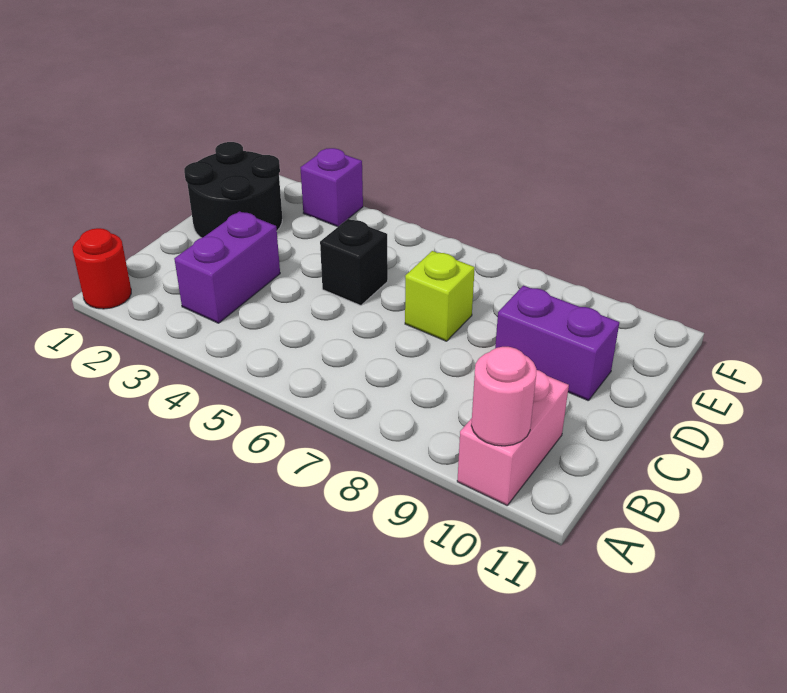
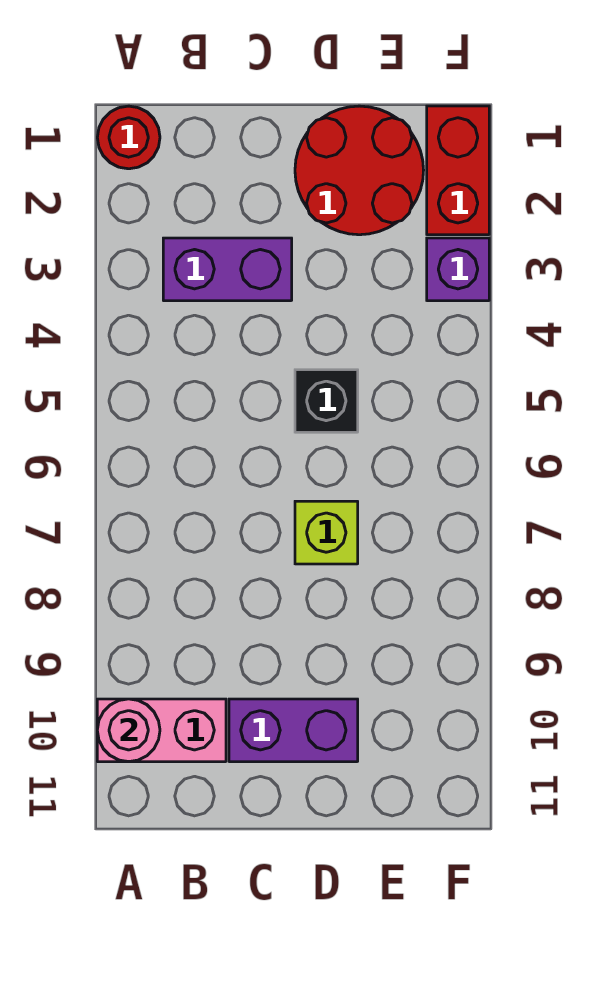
black 2x2 round brick [184,142,282,238] -> red 2x2 round brick [295,106,424,235]
purple 1x2 brick [495,286,619,401] -> purple 1x2 brick turned to [229,699,358,762]
none -> red 1x2 brick [427,106,489,235]

